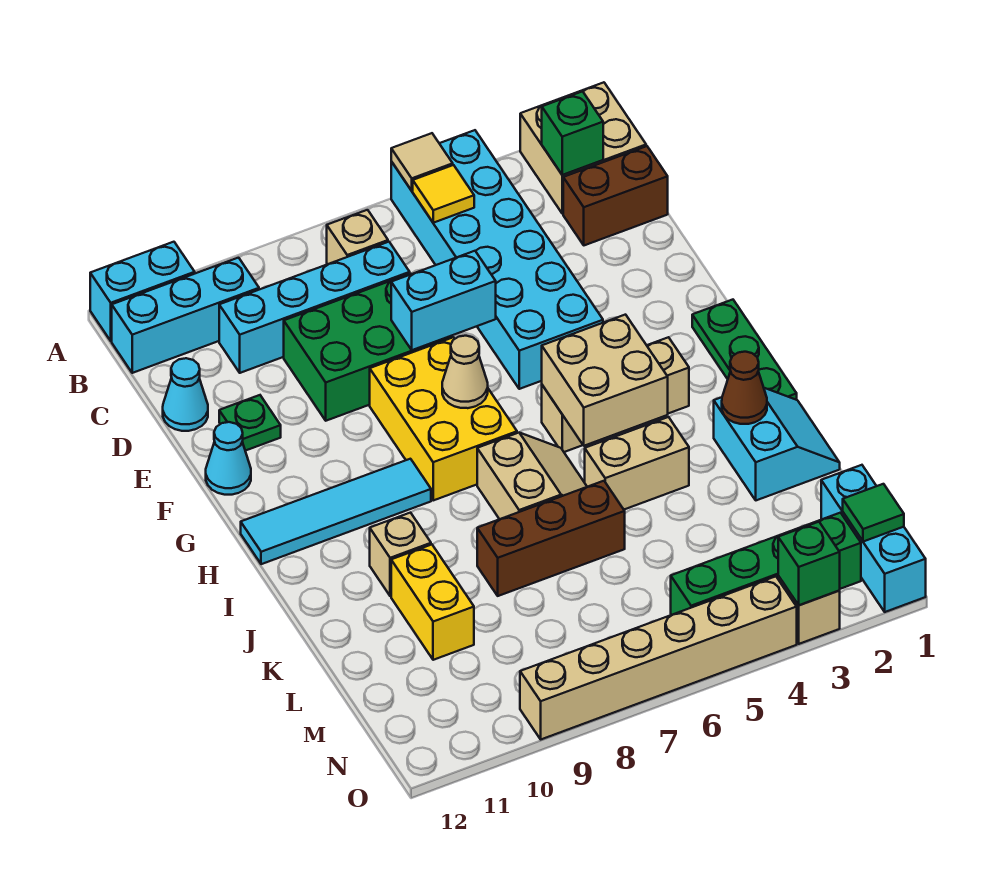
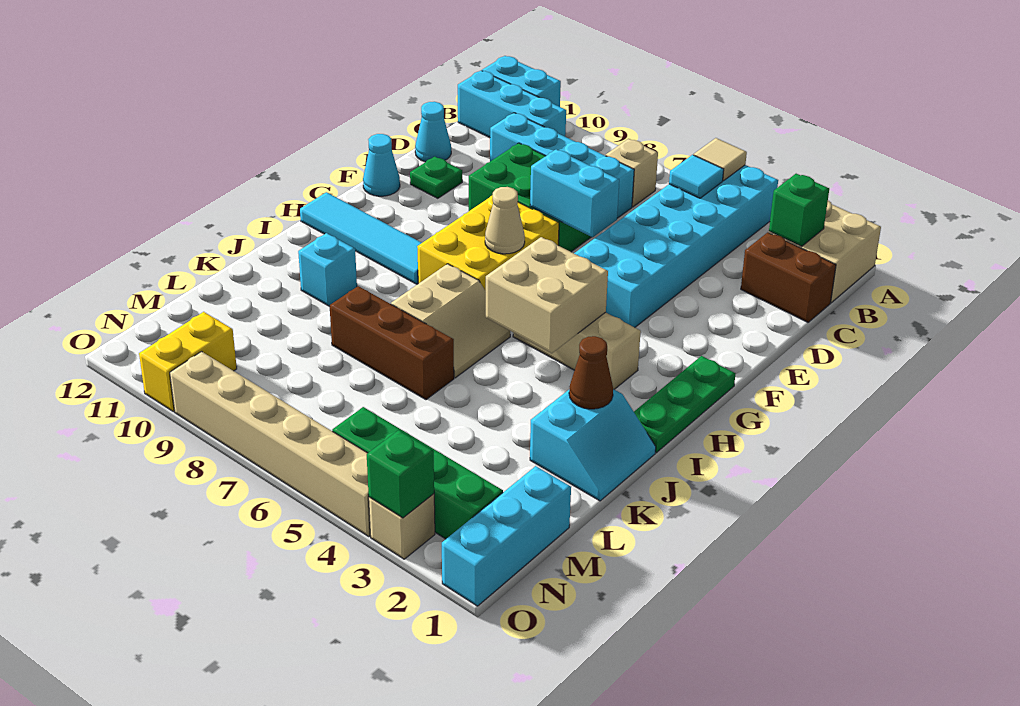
yellow 1x1 tile [413,165,474,223] -> cyan 1x1 tile [669,155,724,198]
tan 1x2 brick [585,417,689,509] -> none
tan 1x1 brick [370,513,431,596] -> cyan 1x1 brick [298,233,357,307]
yellow 1x2 brick [391,545,474,660] -> yellow 1x2 brick moved to [139,312,237,412]
green 1x1 tile [843,484,904,542] -> none

